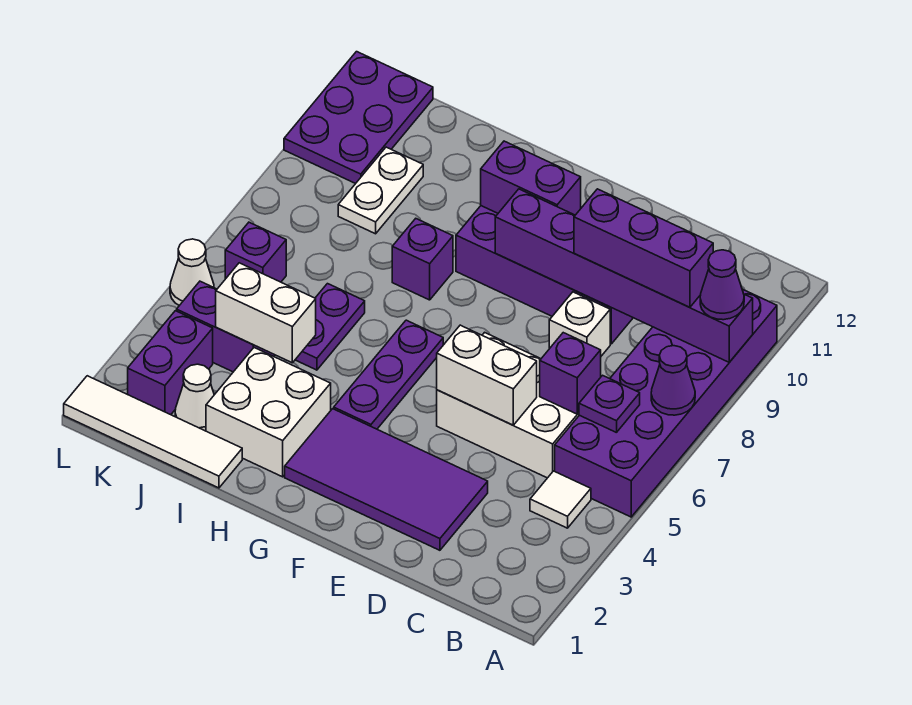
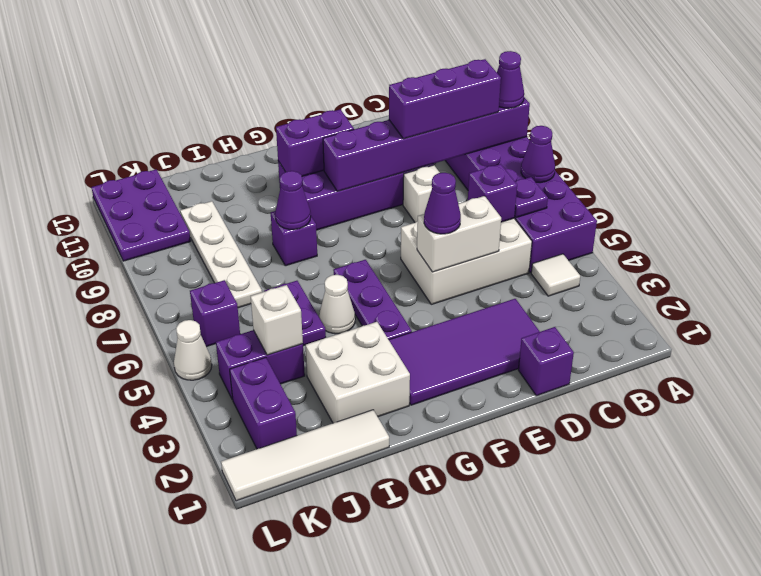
none -> purple 1x1 brick [518,327,574,396]
none -> purple 1x1 cone [424,173,461,234]
none -> purple 1x1 cone [275,171,311,229]
white 1x2 brick [216,263,316,363] -> white 1x1 brick [251,285,303,355]
white 1x1 cone [175,364,214,431] -> white 1x1 cone moved to [319,275,355,334]
white 1x2 plate [338,147,423,234] -> white 1x4 plate [180,201,262,308]

